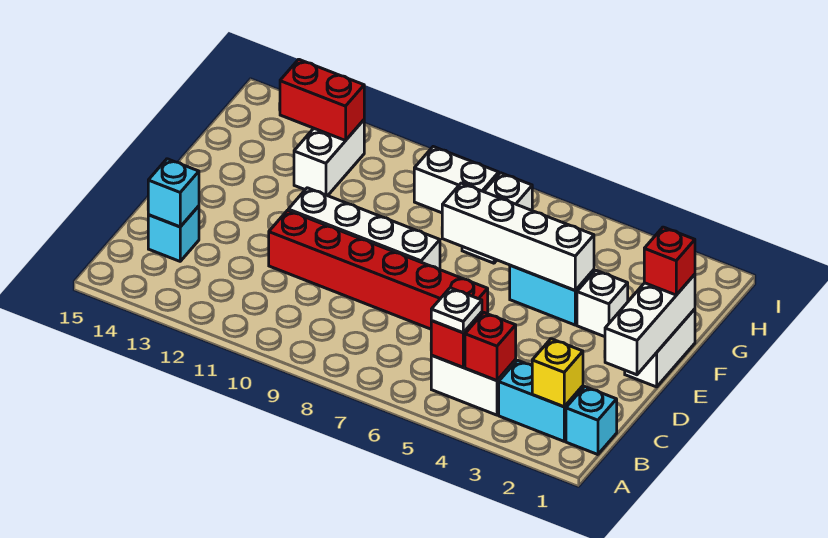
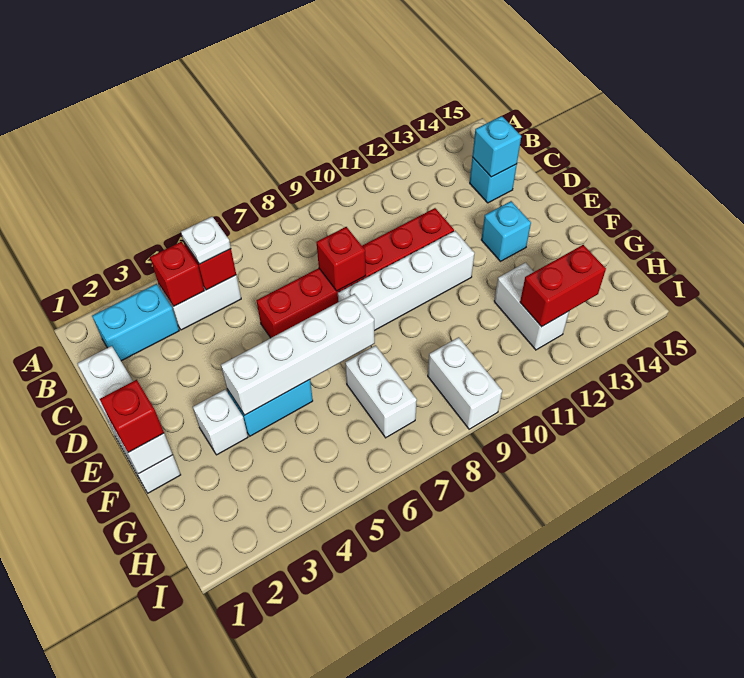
cyan 1x1 brick [566,387,617,455] -> cyan 1x1 brick moved to [481,201,531,261]
yellow 1x1 brick [532,339,583,407] -> none
none -> red 1x1 brick [317,227,366,291]
white 1x2 brick [414,147,499,213] -> white 1x2 brick turned to [428,337,502,429]

